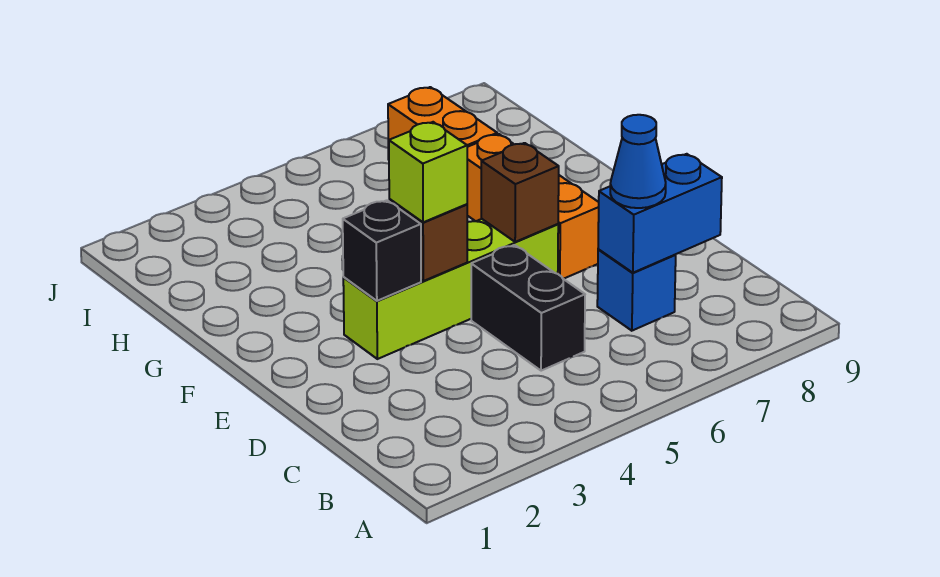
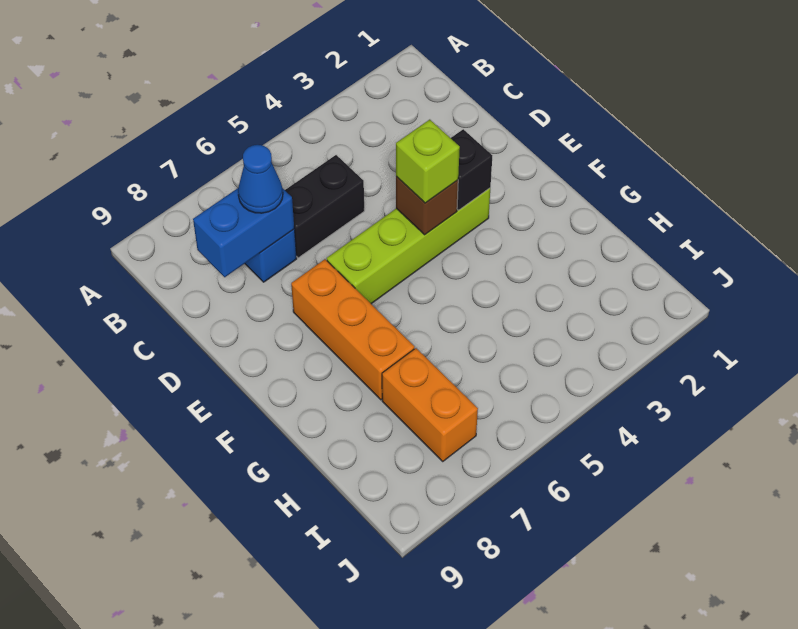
black 1x2 brick [471,245,585,371] -> black 1x2 brick turned to [285,155,364,258]
brown 1x1 brick [481,143,559,242] -> none

